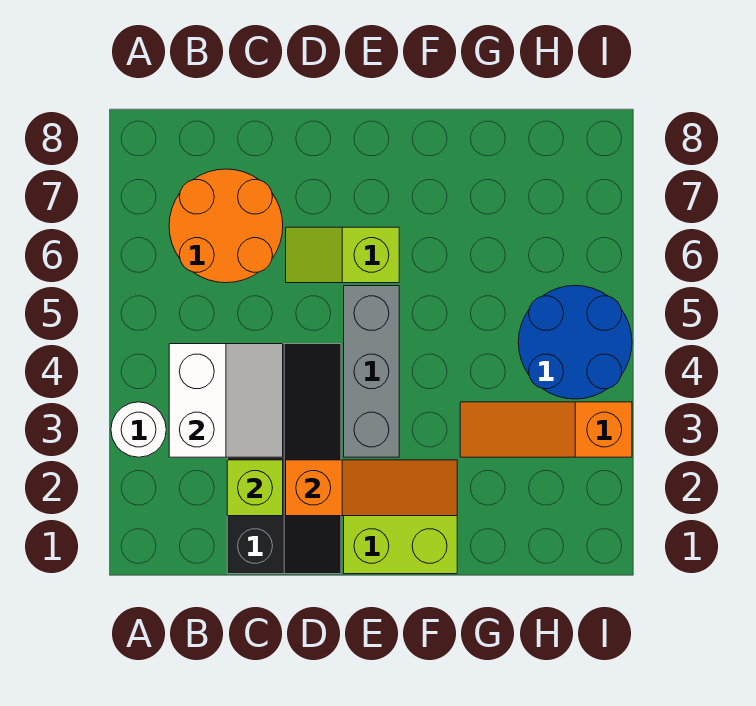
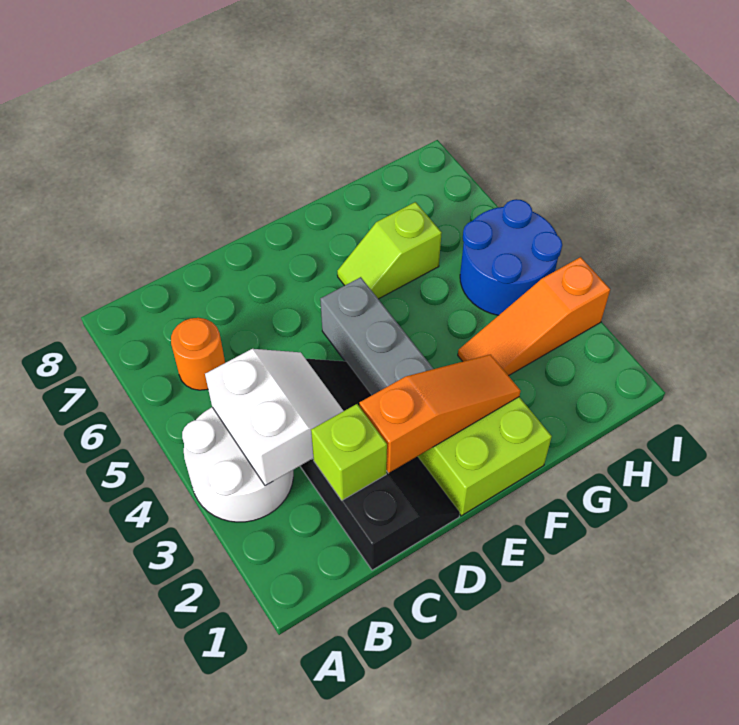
white 1x1 round brick [111,402,166,457] -> white 2x2 round brick [182,407,293,522]
orange 2x2 round brick [169,169,283,283] -> orange 1x1 round brick [171,318,225,390]
lime 1x2 slope [286,227,399,283] -> lime 1x2 slope moved to [337,202,442,299]

